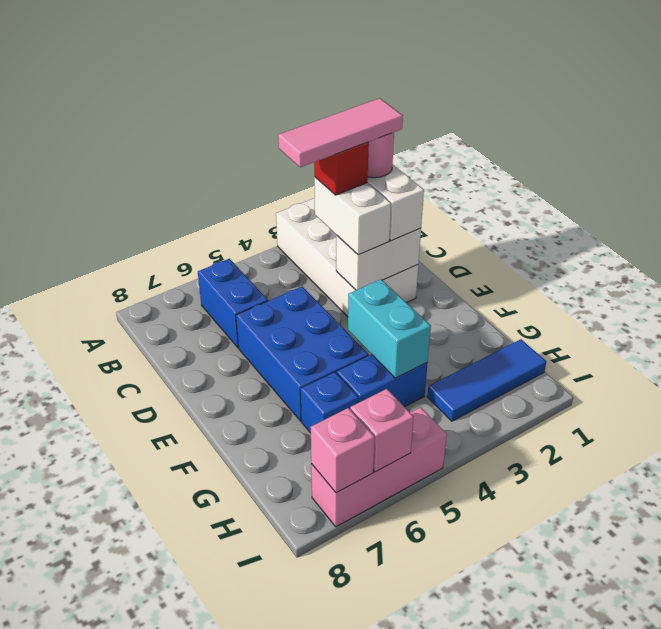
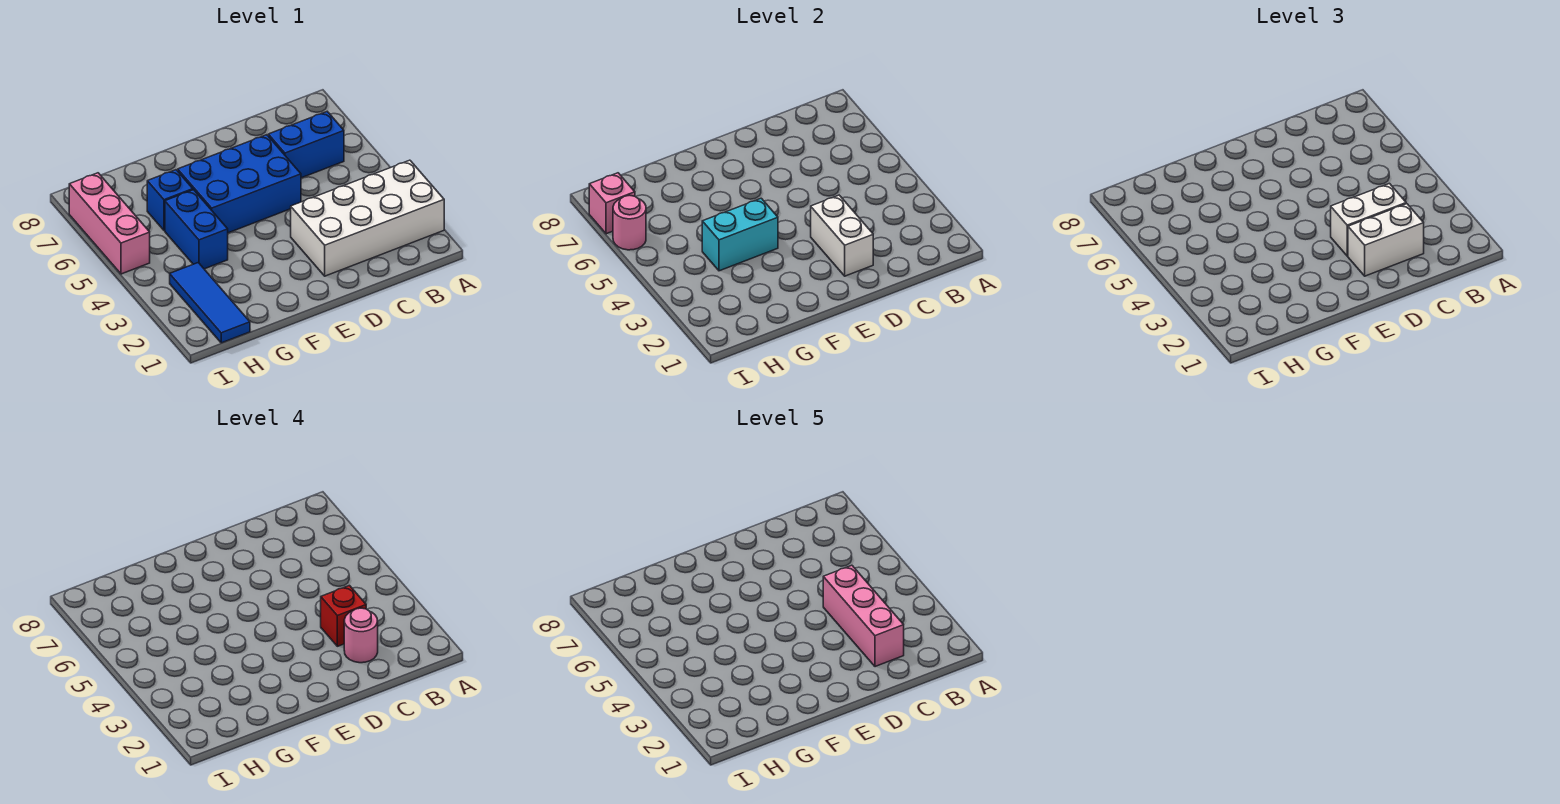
pink 1x3 tile [278,98,403,167] -> pink 1x3 brick [823,565,904,667]
pink 1x1 brick [350,389,413,472] -> pink 1x1 round brick [613,195,646,250]

